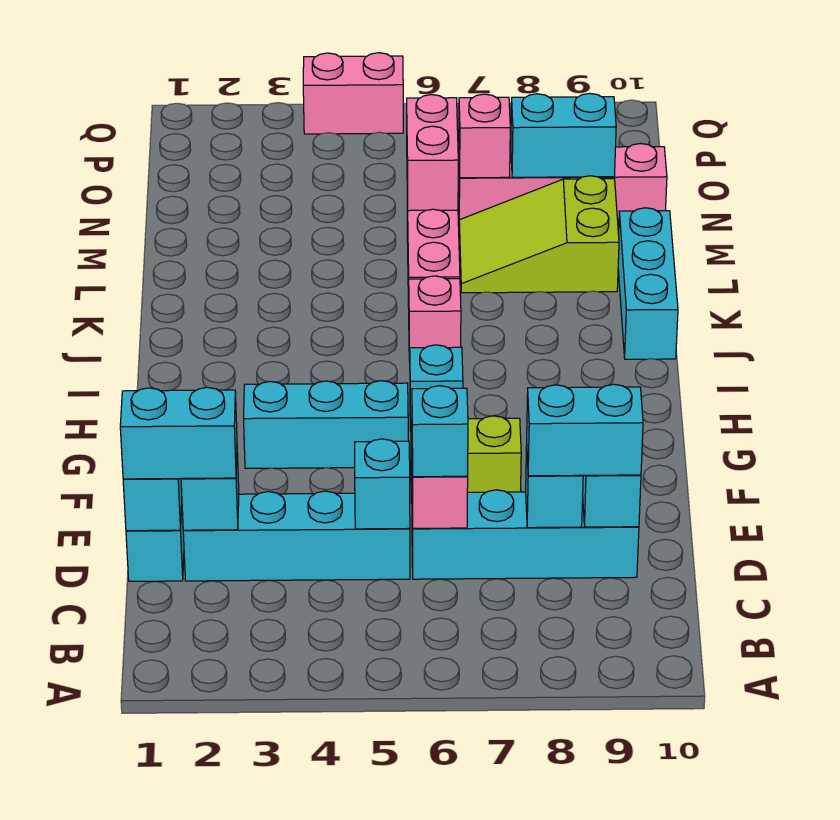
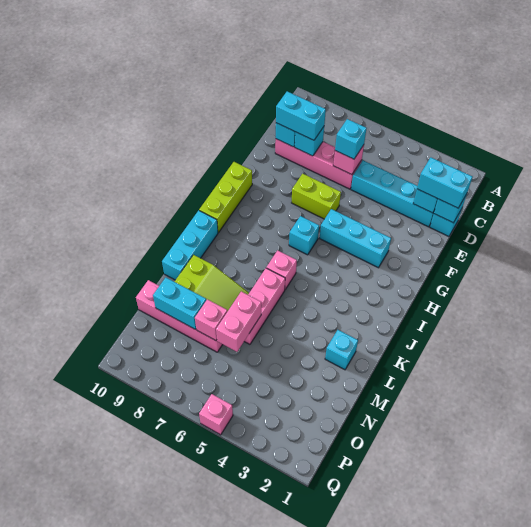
cyan 1x1 brick [355,439,410,529] -> cyan 1x1 brick moved to [325,330,358,370]
cyan 1x4 brick [412,490,639,579] -> pink 1x4 brick [275,139,362,189]
none -> lime 1x3 brick [199,162,252,232]
pink 1x2 brick [303,53,403,134] -> pink 1x1 brick [199,394,233,435]

